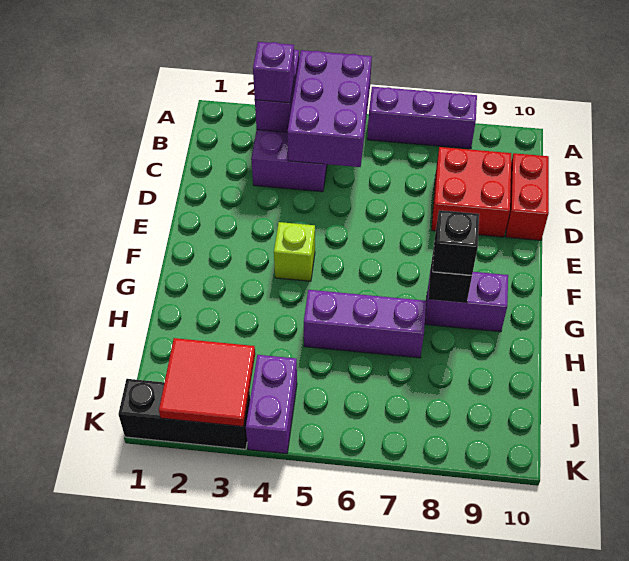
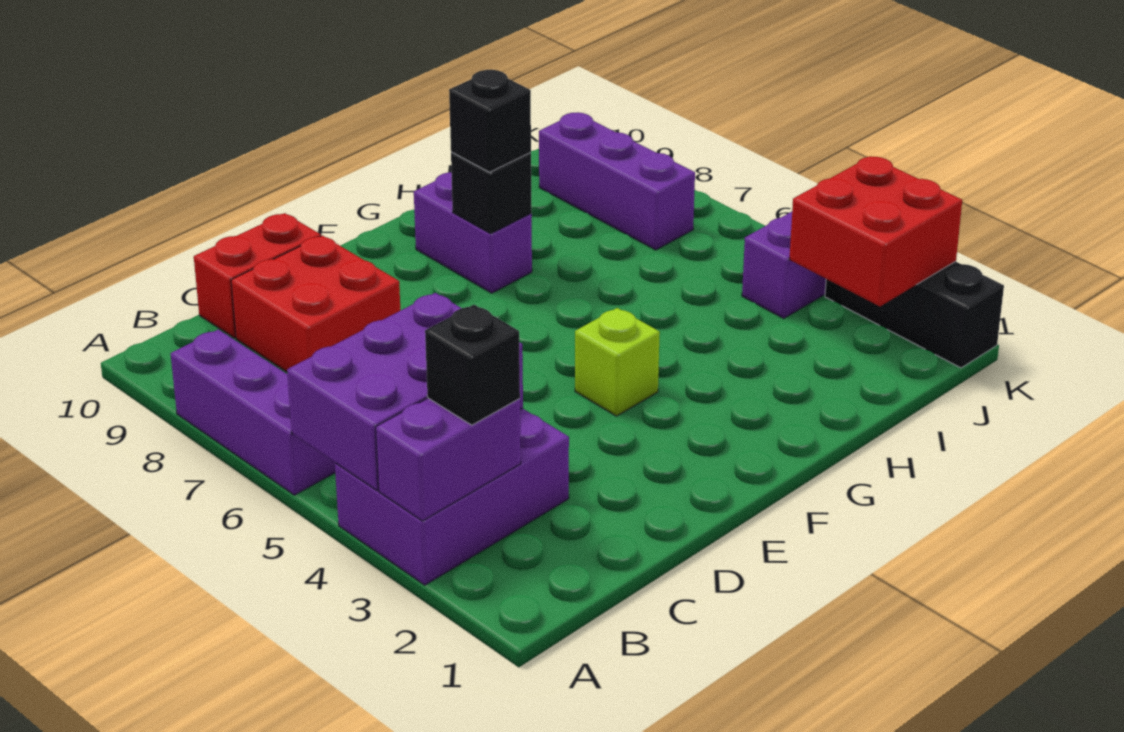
purple 1x1 brick [253,42,295,103] -> black 1x1 brick [425,305,520,425]
purple 1x3 brick [304,290,426,358] -> purple 1x3 brick moved to [539,112,695,250]
red 2x2 tile [159,338,255,427] -> red 2x2 brick [789,156,962,306]

